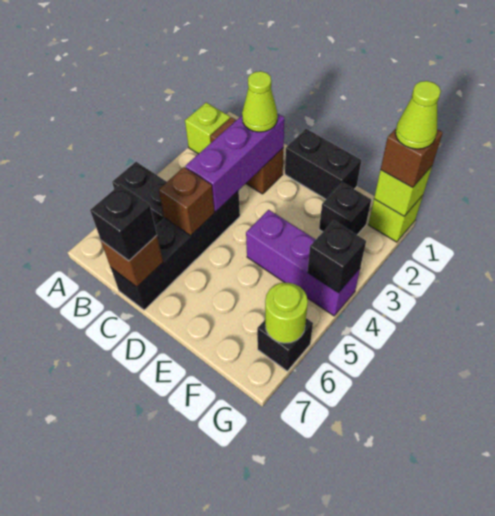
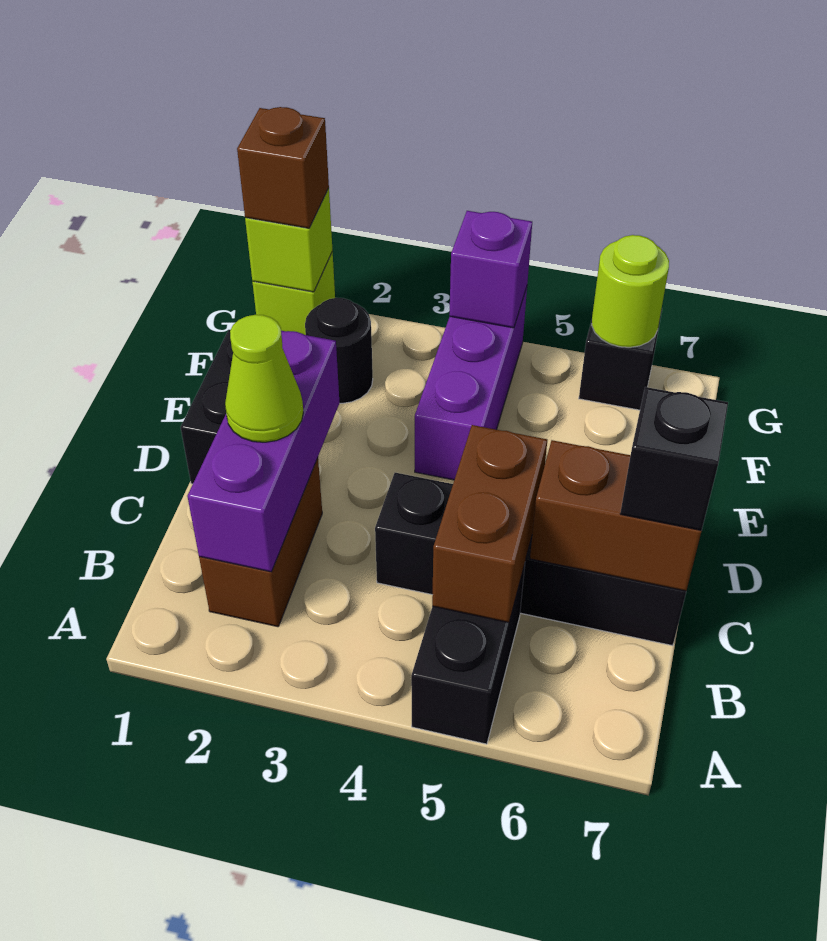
lime 1x1 brick [185,103,230,154] -> none
purple 1x3 brick [185,113,285,212] -> purple 1x3 brick turned to [187,331,339,572]
brown 1x1 brick [159,167,215,236] -> brown 1x2 brick [432,425,547,623]
brown 1x1 brick [101,236,163,287] -> brown 1x2 brick [530,440,701,591]
black 1x1 brick [319,183,371,235] -> black 1x1 round brick [305,298,373,403]
lime 1x1 cone [395,81,441,149] -> none
black 1x1 brick [307,221,366,293] -> purple 1x1 brick [449,211,532,328]

